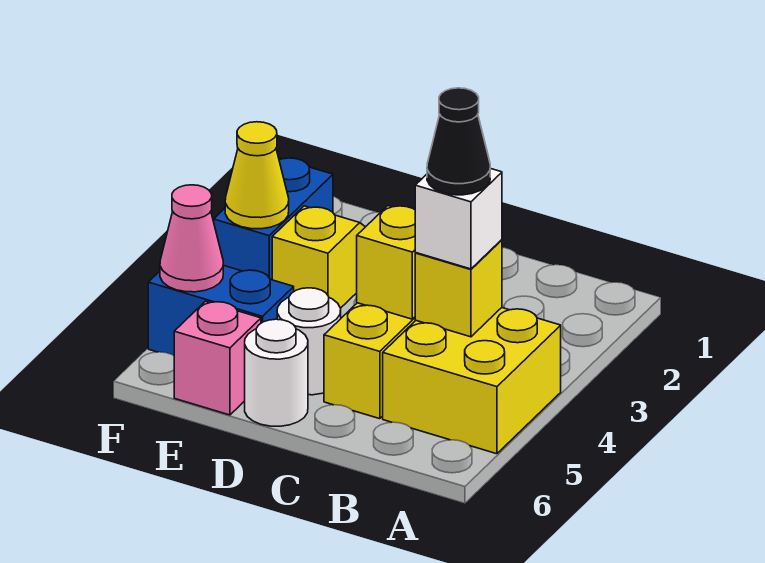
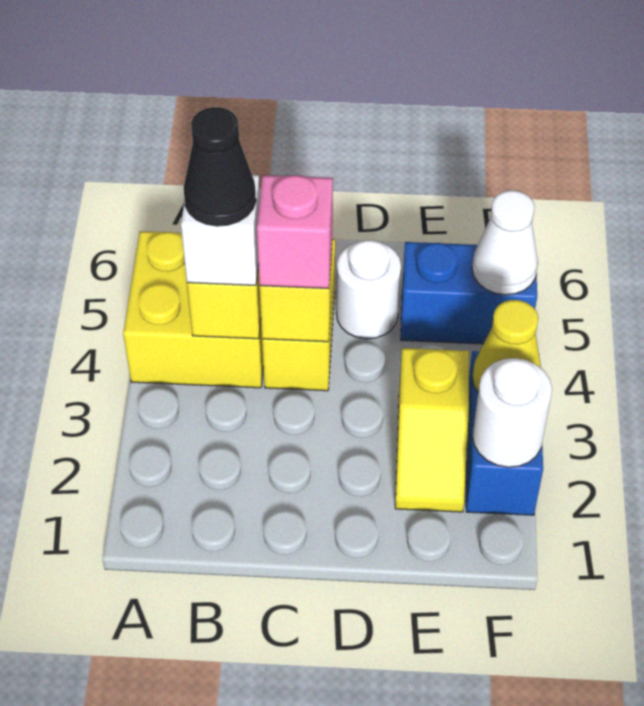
white 1x1 round brick [245,319,308,426] -> white 1x1 round brick moved to [473,358,552,467]
pink 1x1 brick [174,301,261,415] -> pink 1x1 brick moved to [257,175,333,288]
pink 1x1 cone [160,185,223,292] -> white 1x1 cone [472,190,538,295]

